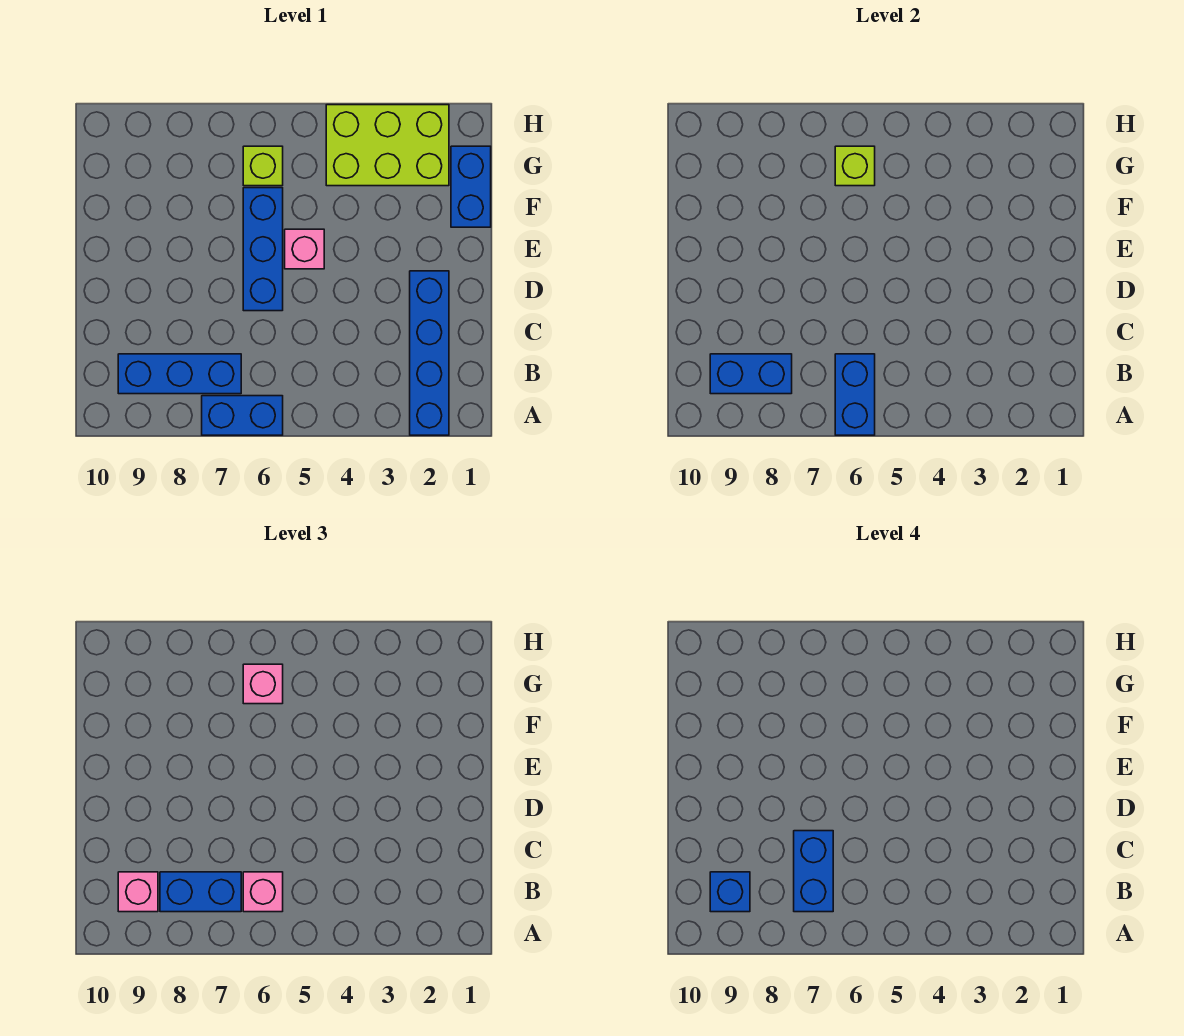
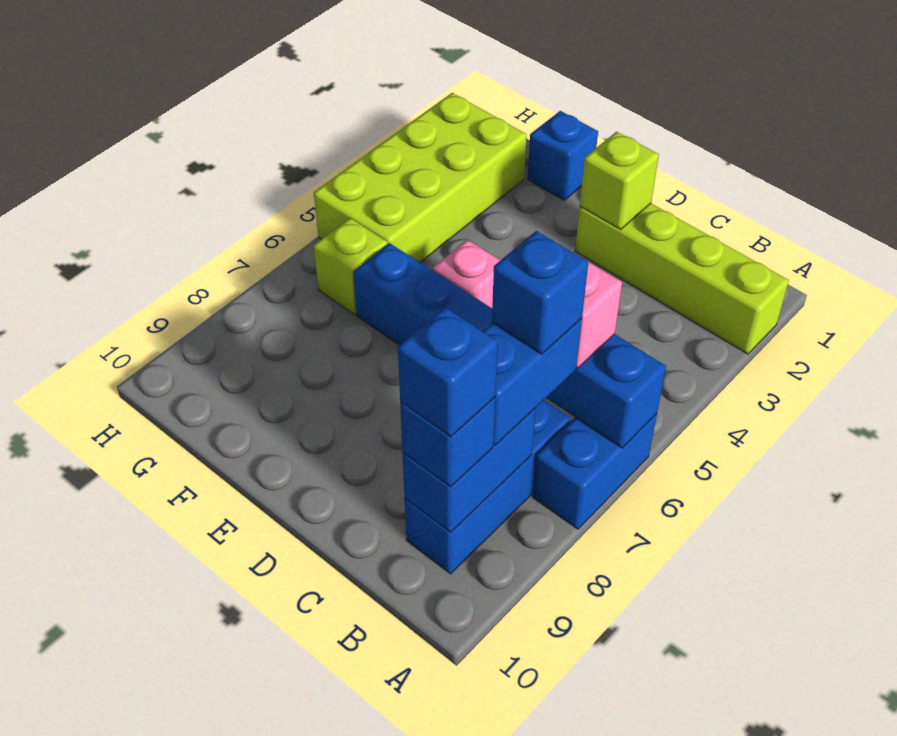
blue 1x4 brick [410,271,449,435] -> lime 1x4 brick [575,204,789,354]
blue 1x2 brick [794,831,833,912] -> blue 1x1 brick [492,231,588,354]
pink 1x1 brick [118,872,158,912] -> blue 1x1 brick [400,398,495,487]
blue 1x2 brick [451,146,491,227] -> blue 1x1 brick [528,111,598,200]
lime 2x3 brick [326,105,449,186] -> lime 2x4 brick [314,93,527,263]
lime 1x1 brick [835,146,875,186] -> lime 1x1 brick moved to [580,132,659,230]
pink 1x1 brick [243,664,283,704] -> none

